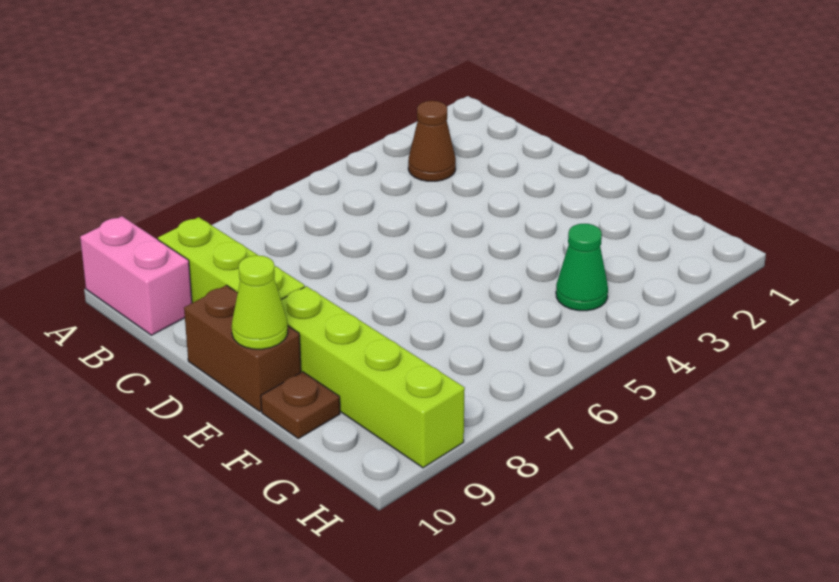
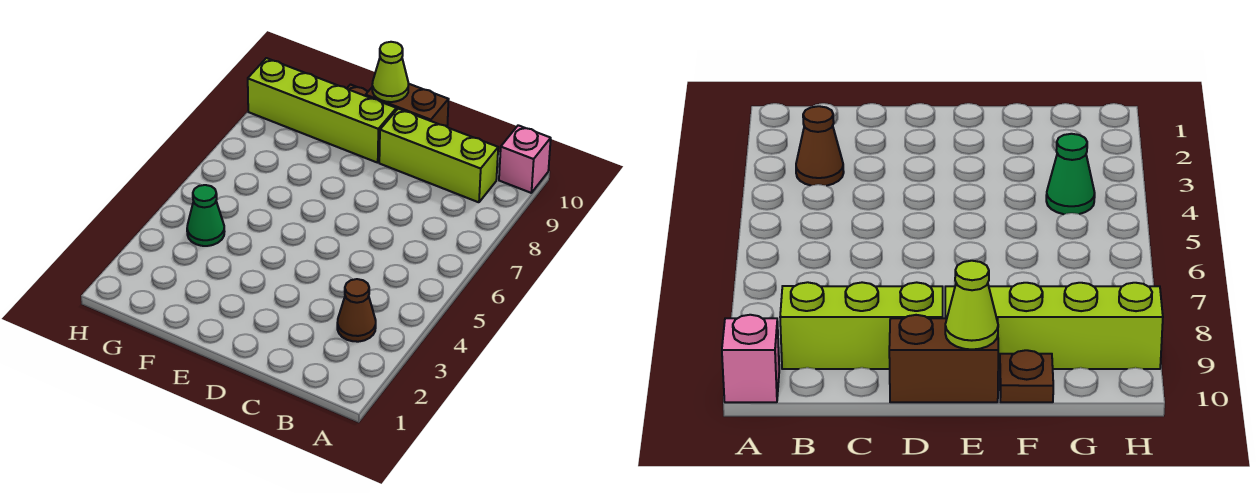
pink 1x2 brick [80,216,192,335] -> pink 1x1 brick [499,125,551,193]

